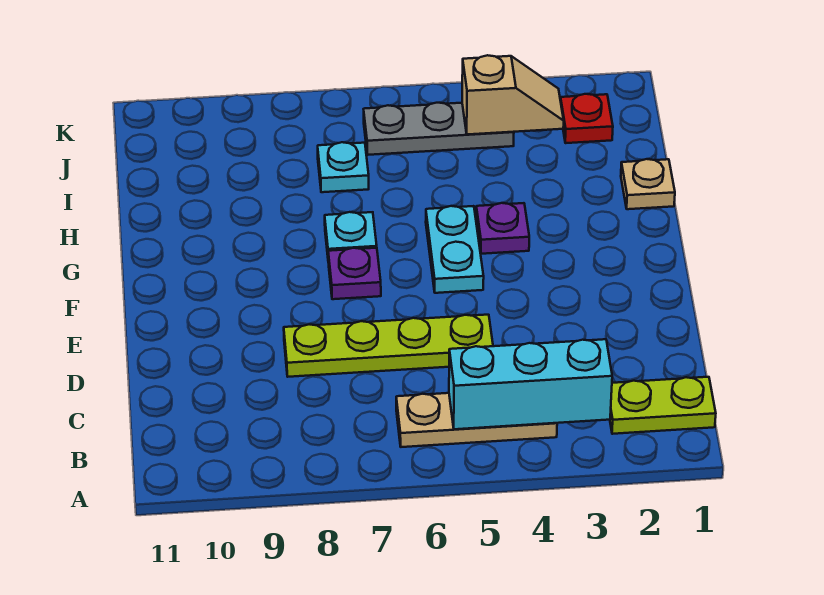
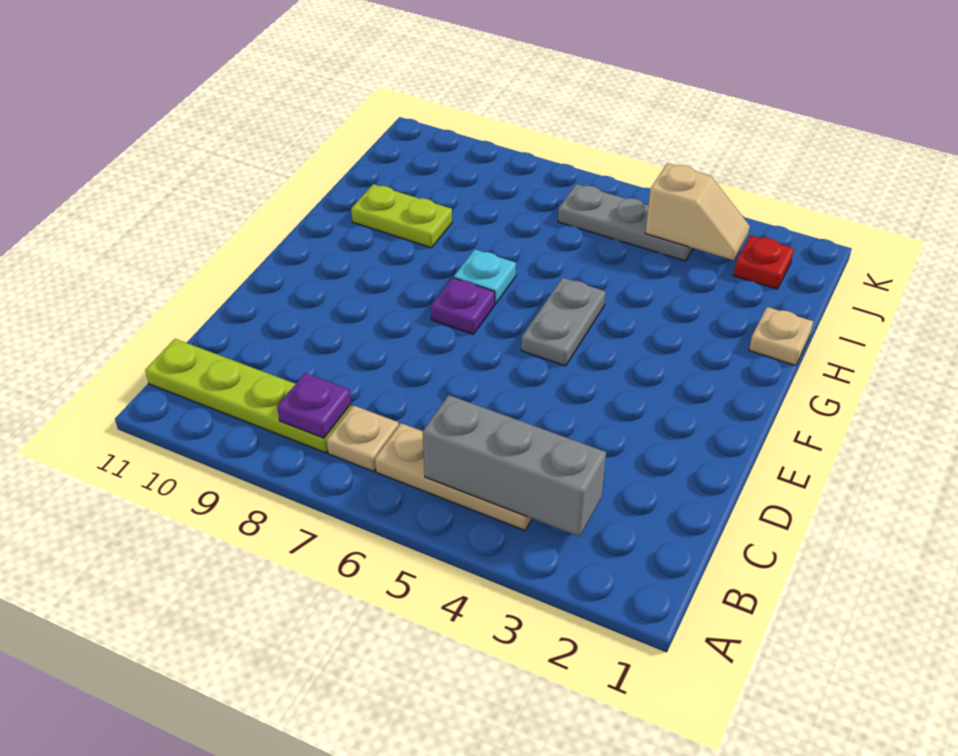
lime 1x2 plate [610,377,716,434] -> lime 1x2 plate moved to [351,184,452,248]
cyan 1x3 brick [449,339,612,429] -> grey 1x3 brick [423,395,606,537]
none -> tan 1x1 plate [327,405,399,472]
lime 1x4 plate [284,315,493,377] -> lime 1x4 plate moved to [145,339,351,453]
cyan 1x2 plate [426,206,484,293] -> grey 1x2 plate [521,277,606,366]
purple 1x1 plate [476,203,529,254] -> purple 1x1 plate moved to [277,373,351,438]
cyan 1x1 plate [318,142,369,192] -> none

